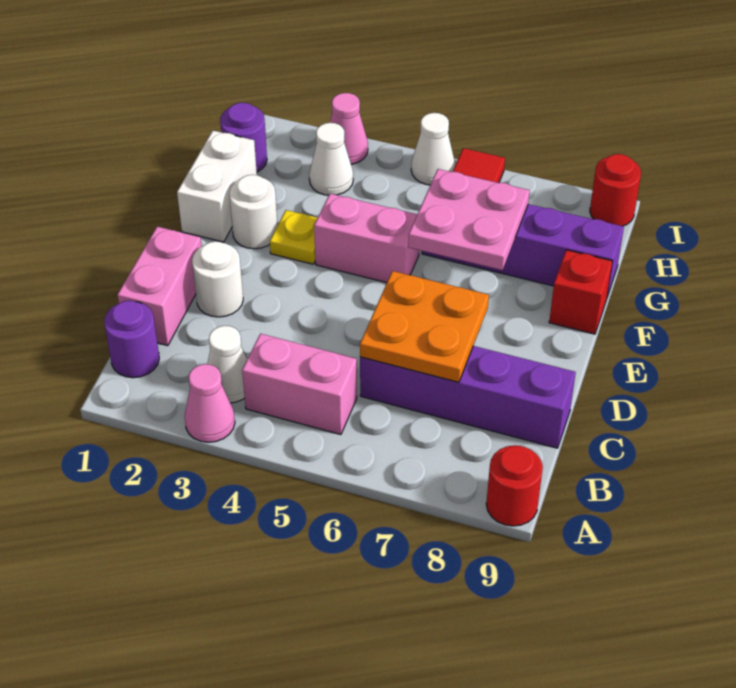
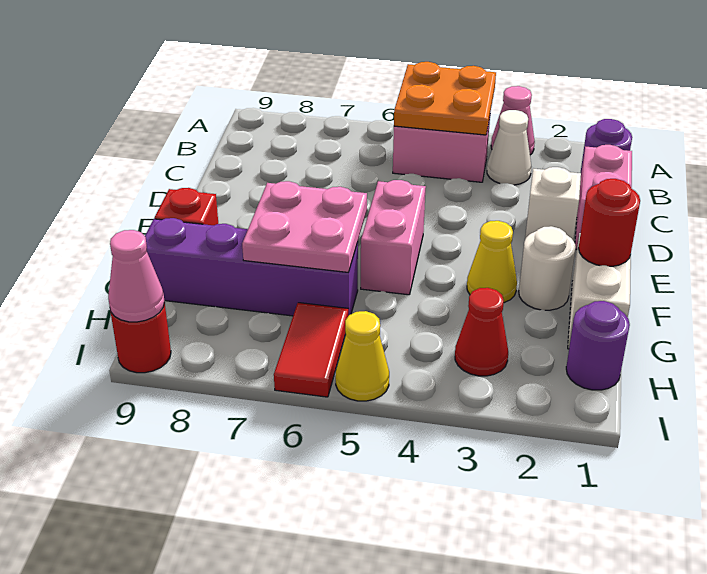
red 1x1 round brick [486,445,543,526] -> red 1x1 round brick moved to [579,179,640,266]
purple 1x4 brick [360,346,576,448] -> none
orange 2x2 plate [360,271,489,382] -> orange 2x2 plate moved to [394,62,496,135]
white 1x1 round brick [192,241,243,317] -> white 1x1 brick [525,167,581,240]
yellow 1x1 plate [270,210,317,264] -> yellow 1x1 cone [467,221,517,303]
pink 1x2 brick [314,194,419,283] -> pink 1x2 brick turned to [361,180,426,295]
white 1x1 cone [309,123,353,195] -> red 1x1 cone [455,288,508,376]
pink 1x1 cone [330,93,368,164] -> pink 1x1 cone moved to [108,230,165,322]
white 1x1 cone [411,113,455,185] -> yellow 1x1 cone [335,311,389,401]

